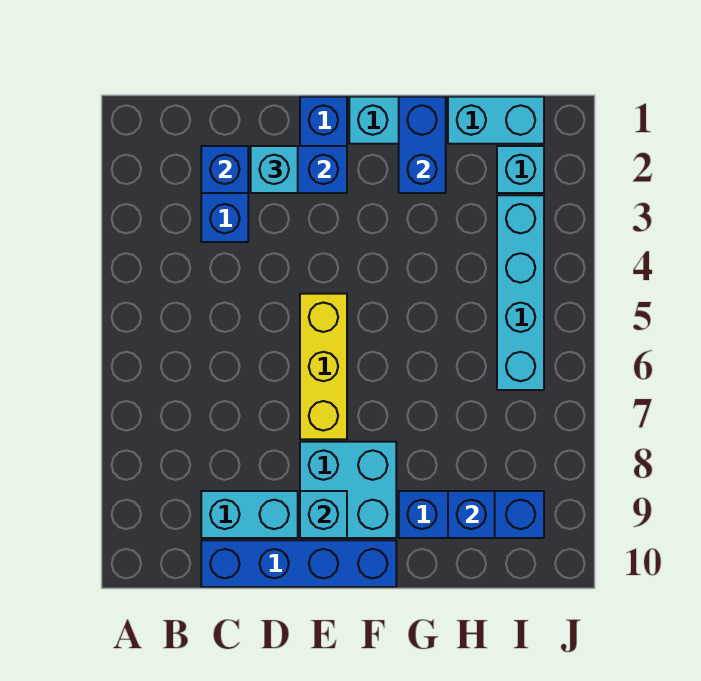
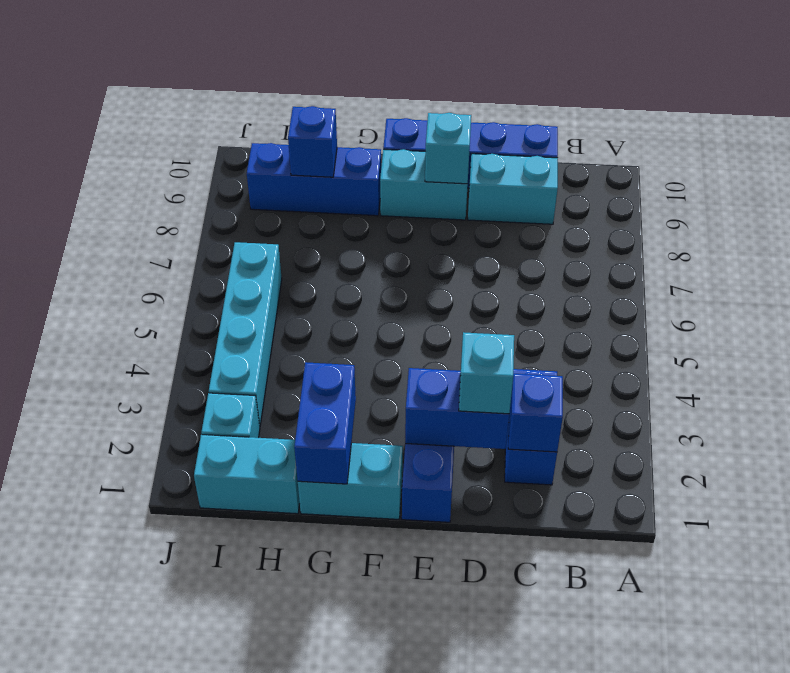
yellow 1x3 brick [300,294,347,439] -> none
cyan 2x2 brick [300,442,396,538] -> cyan 1x2 brick [380,149,468,220]

